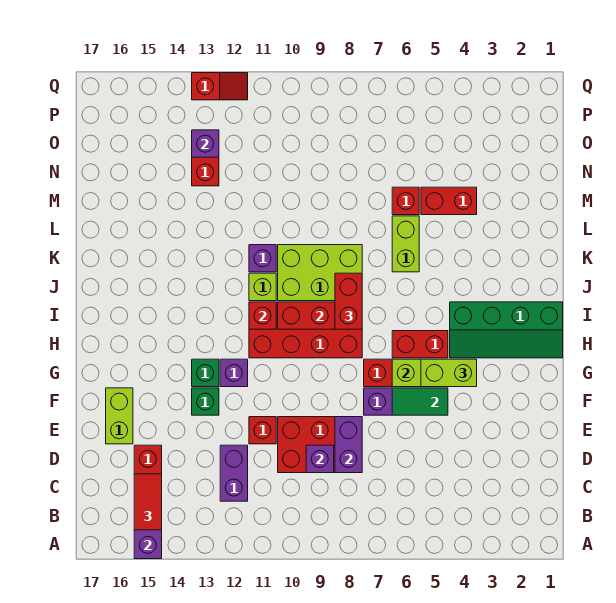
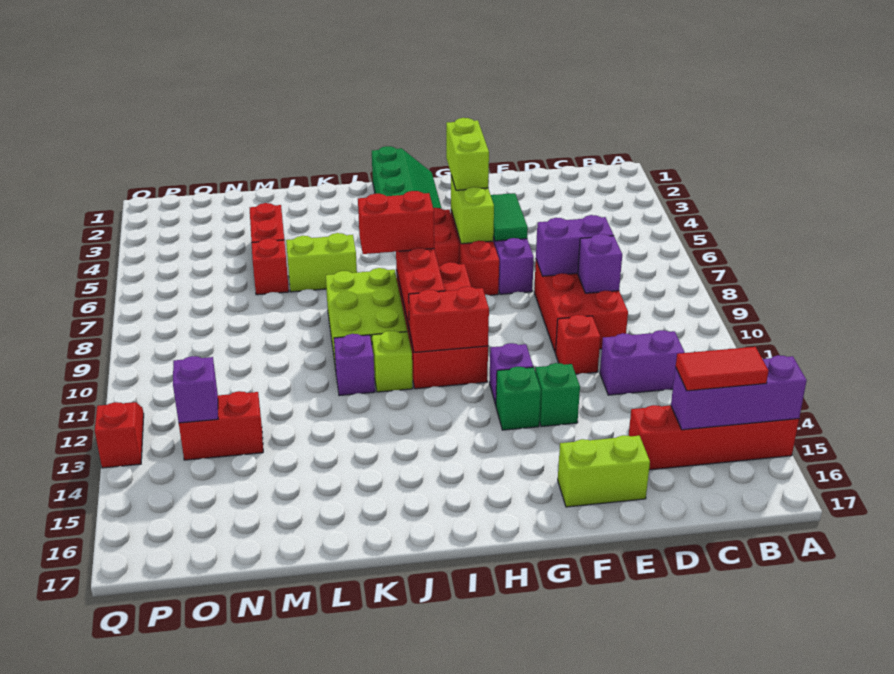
red 1x1 brick [249,302,276,329] -> red 1x2 brick [409,287,489,352]

